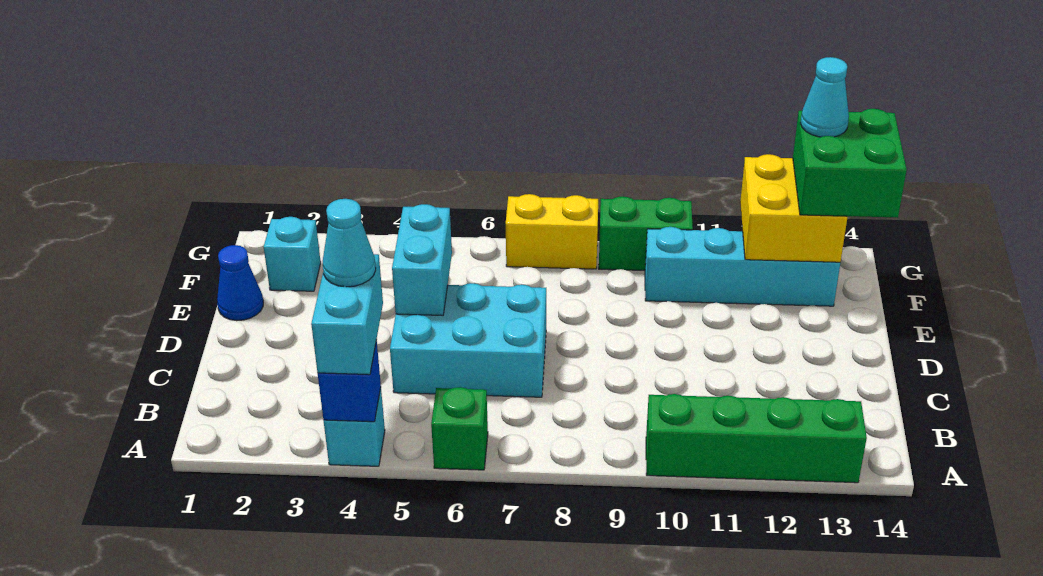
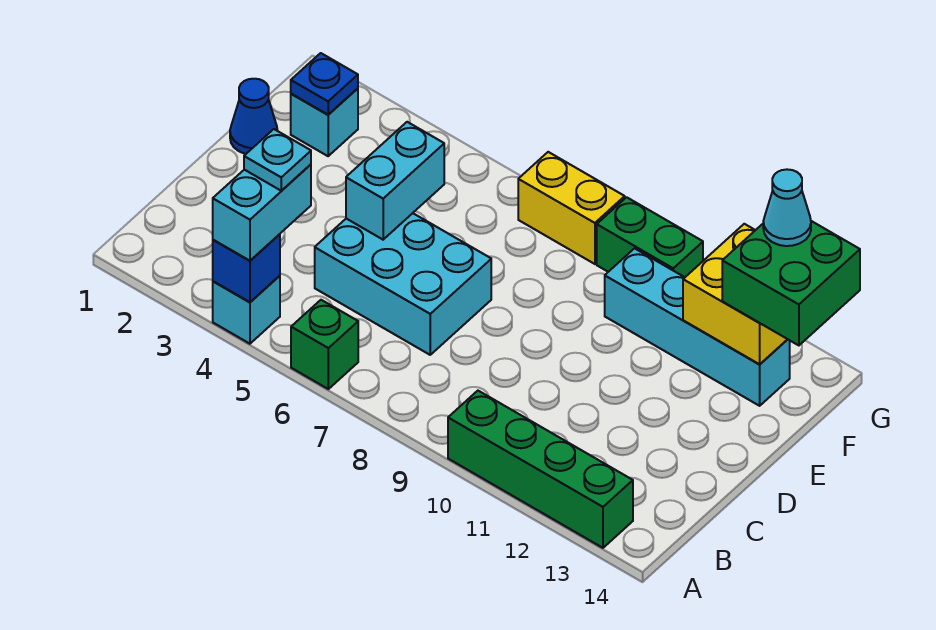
cyan 1x1 cone [323,199,376,287] -> cyan 1x1 plate [244,129,311,191]
none -> blue 1x1 plate [291,53,358,115]

